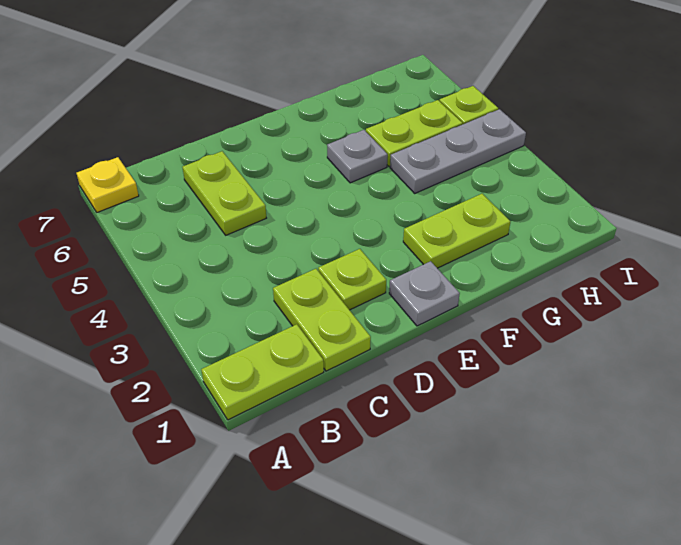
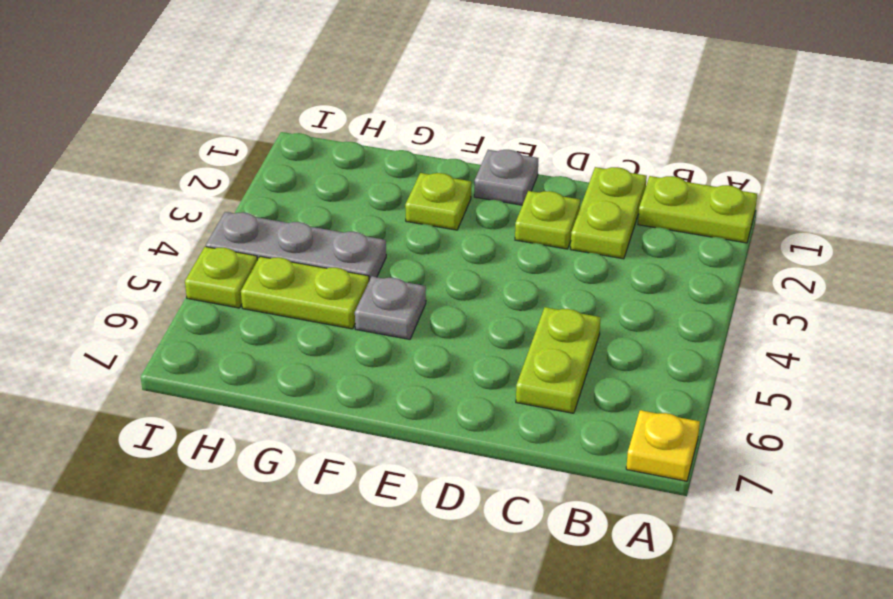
lime 1x2 plate [403,194,510,268] -> lime 1x1 plate [405,173,471,230]

